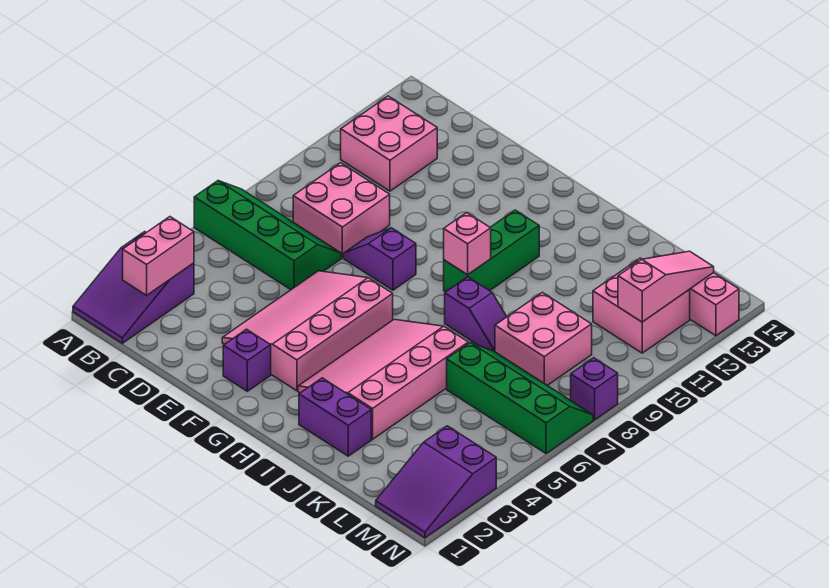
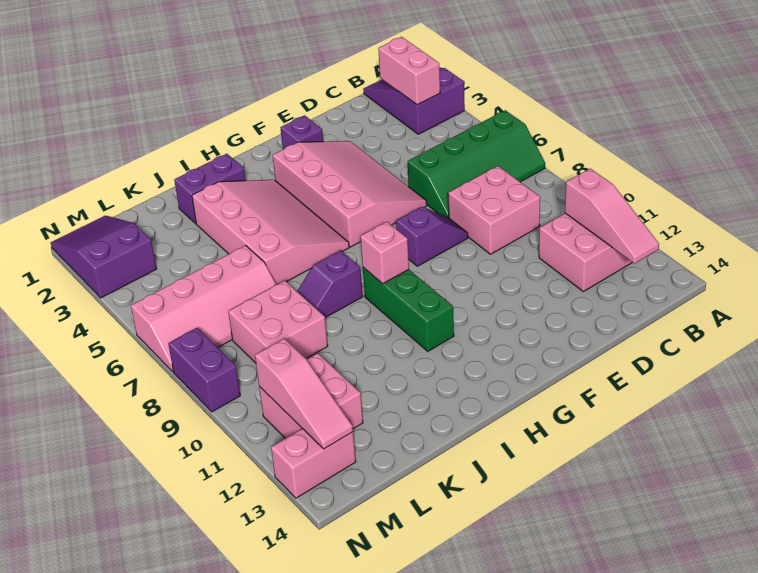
none -> pink 1x3 slope [565,169,659,263]
green 2x4 slope [447,343,593,454] -> pink 2x4 slope [131,245,276,372]
purple 1x1 brick [571,358,618,420] -> purple 1x2 brick [168,328,240,412]

